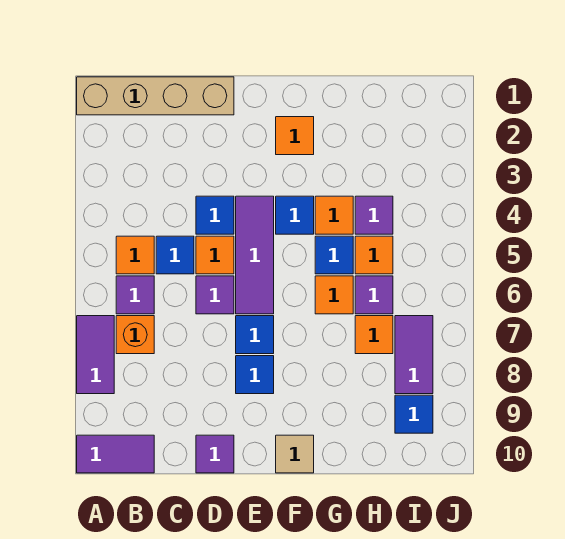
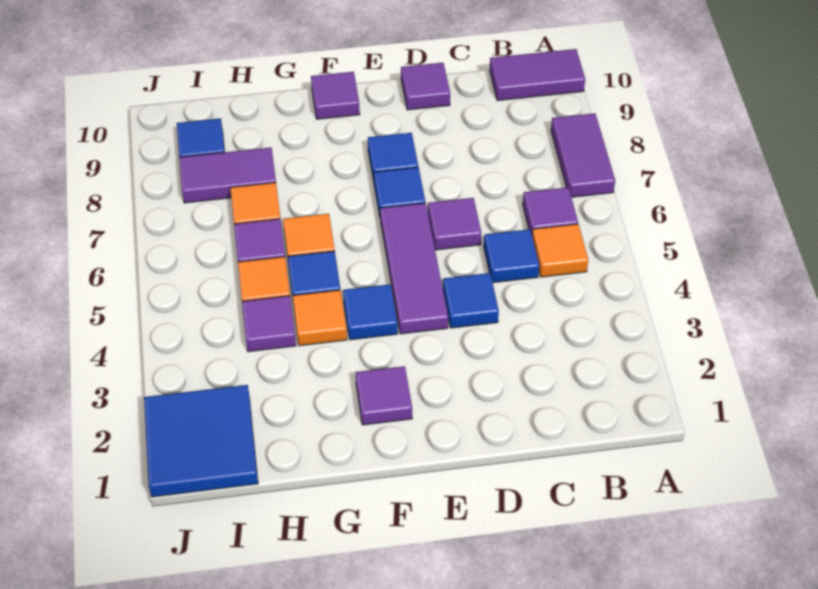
tan 1x4 brick [77,77,234,115] -> none
orange 1x1 brick [116,316,154,354] -> none
orange 1x1 tile [196,236,234,274] -> none
orange 1x1 tile [276,117,314,155] -> purple 1x1 tile [356,366,412,425]
tan 1x1 tile [276,435,314,473] -> purple 1x1 tile [311,72,360,119]
none -> blue 2x2 tile [144,385,258,497]
purple 1x2 tile [395,316,433,394] -> purple 1x2 tile turned to [179,148,276,203]

